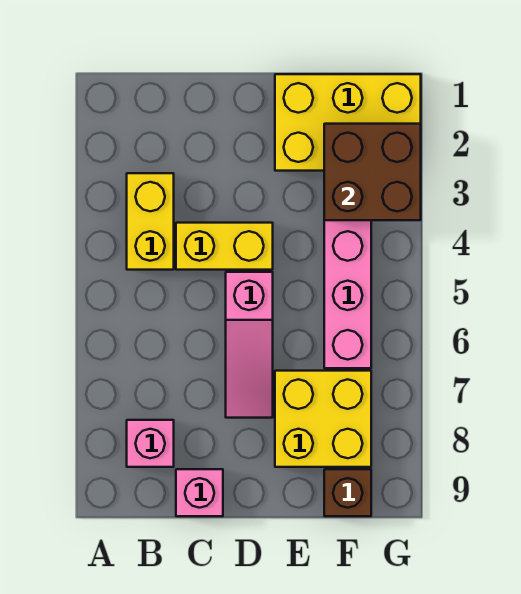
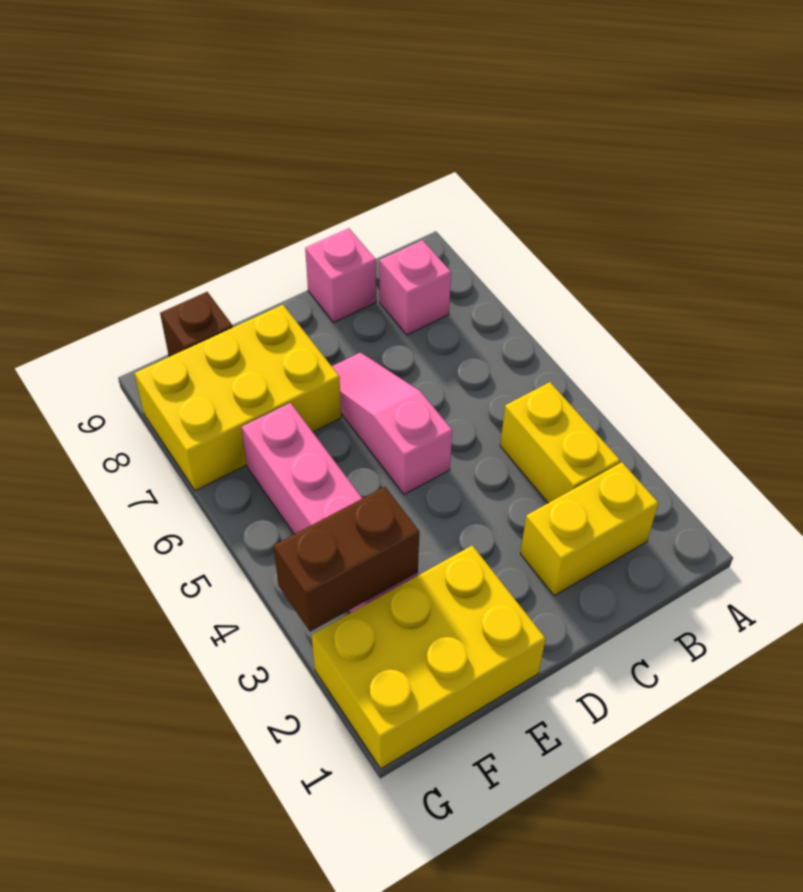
yellow 1x2 brick [176,223,273,270] -> yellow 1x2 brick moved to [520,462,658,596]
yellow 2x2 brick [275,371,371,467] -> yellow 2x3 brick [135,305,341,491]
brown 2x2 brick [324,124,421,220] -> brown 1x2 brick [274,487,419,632]

